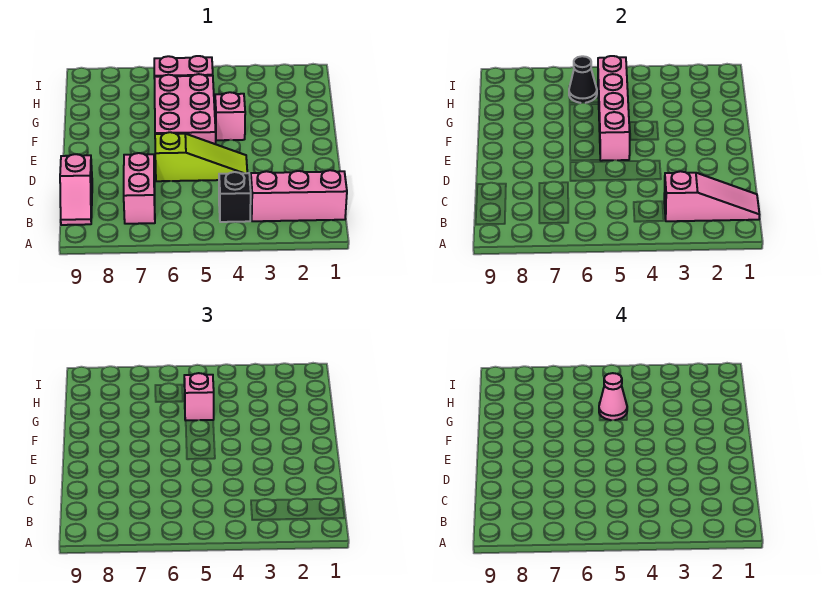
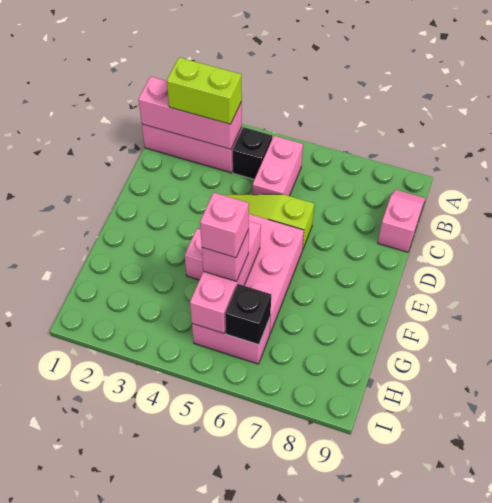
pink 1x3 slope [664,171,760,221] -> pink 1x3 brick [138,76,242,149]
none -> lime 1x2 brick [167,57,242,124]
pink 1x2 brick [124,153,155,224] -> pink 1x2 brick moved to [253,136,303,196]
pink 1x4 brick [598,56,630,161] -> pink 1x3 brick [190,221,261,334]
pink 1x1 cone [599,373,627,420] -> pink 1x1 brick [200,193,249,258]
black 1x1 cone [569,56,597,103] -> black 1x1 brick [225,284,271,345]

